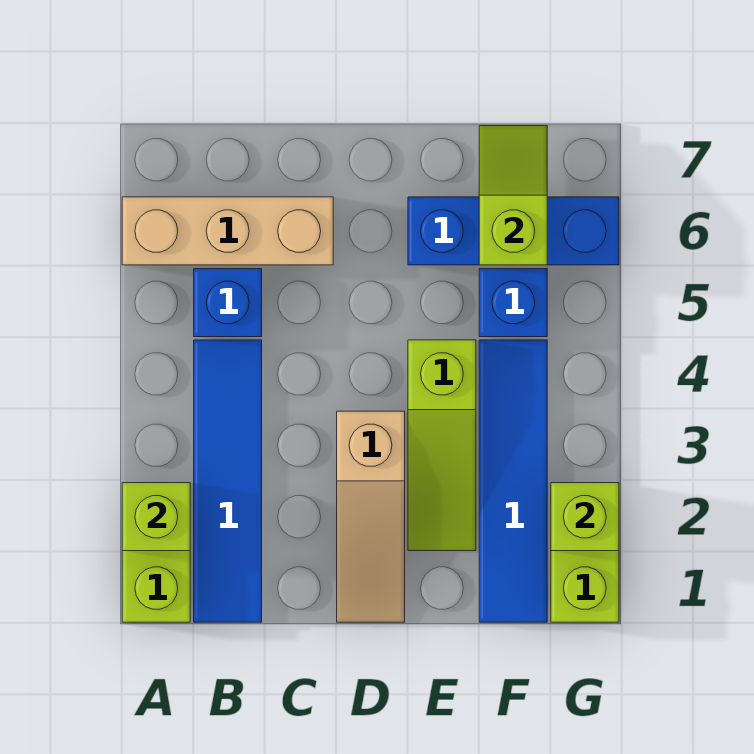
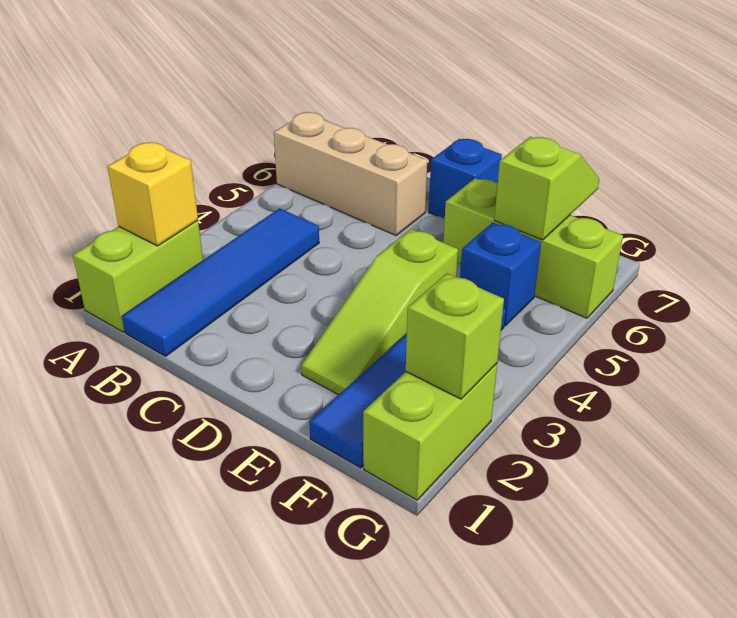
lime 1x1 brick [122,483,190,551] -> yellow 1x1 brick [107,142,198,246]
blue 1x1 brick [194,269,262,337] -> blue 1x1 brick moved to [429,139,502,219]
tan 1x3 slope [337,411,405,622] -> none
blue 1x3 brick [408,197,619,265] -> lime 1x3 brick [443,178,623,318]

